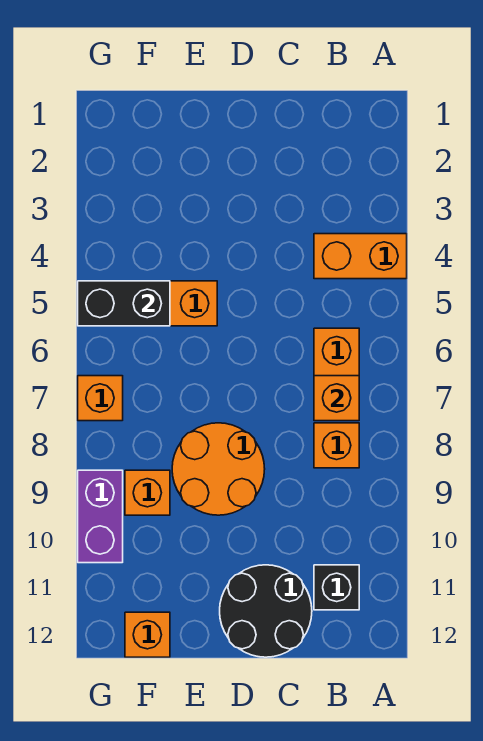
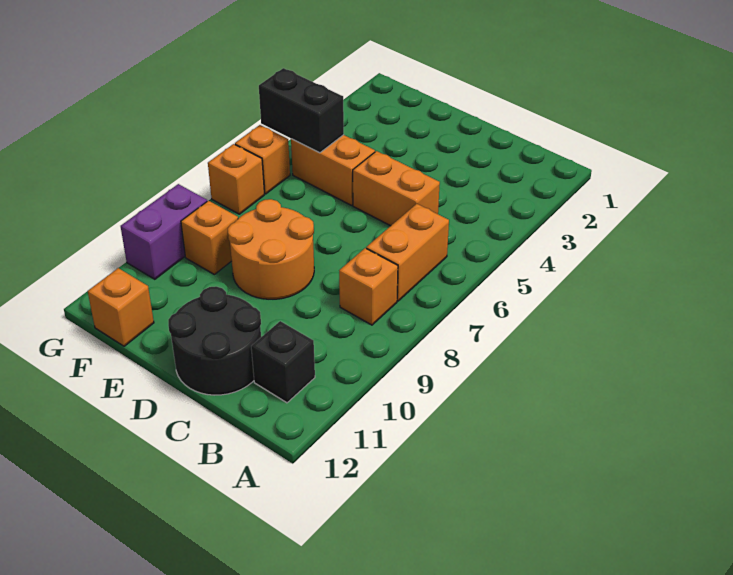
orange 1x2 brick [314,234,407,279] -> orange 1x2 brick moved to [353,151,440,226]
orange 1x1 brick [314,376,359,421] -> orange 1x1 brick moved to [235,125,290,194]

